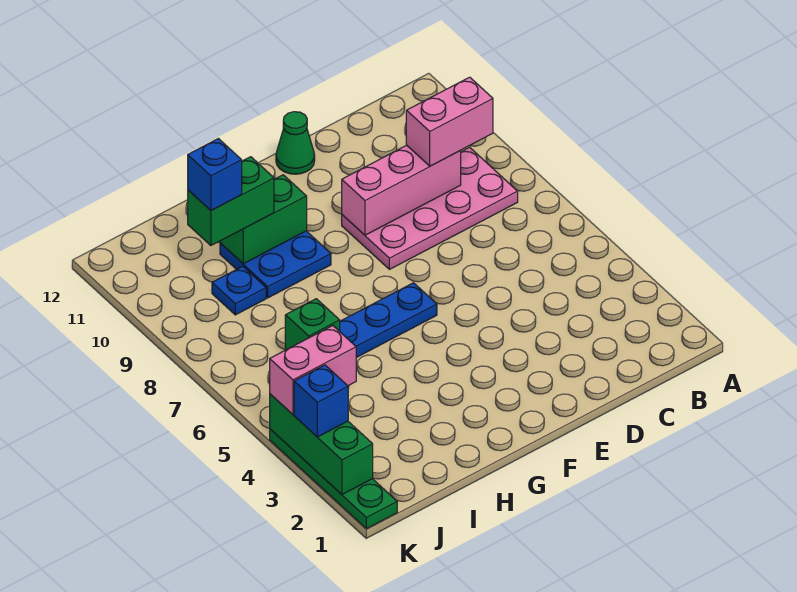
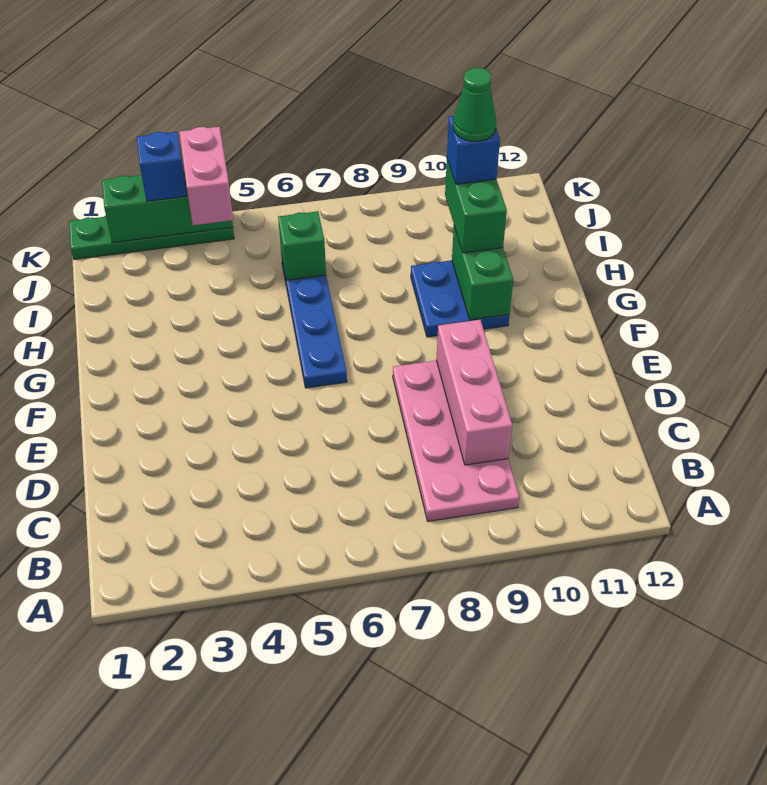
pink 1x2 brick [406,77,493,166] -> none
green 1x1 cone [276,112,315,174] -> green 1x1 cone moved to [453,68,496,141]
blue 1x1 plate [212,266,266,315] -> none

